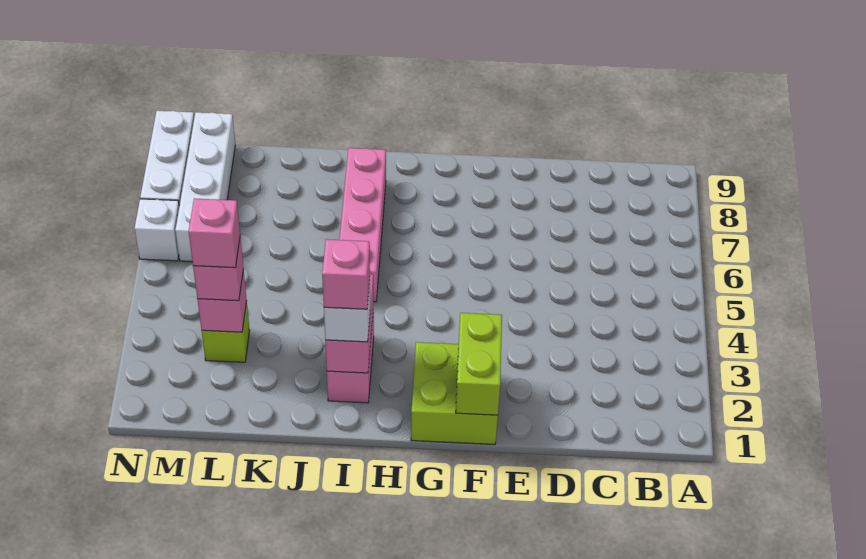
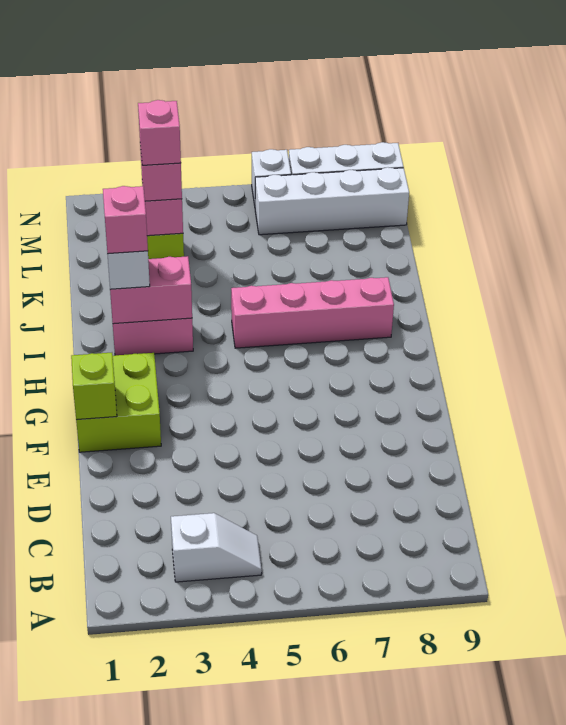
none -> white 1x2 slope [171,513,262,582]
lime 1x2 brick [456,313,502,415] -> lime 1x1 brick [71,353,117,420]

